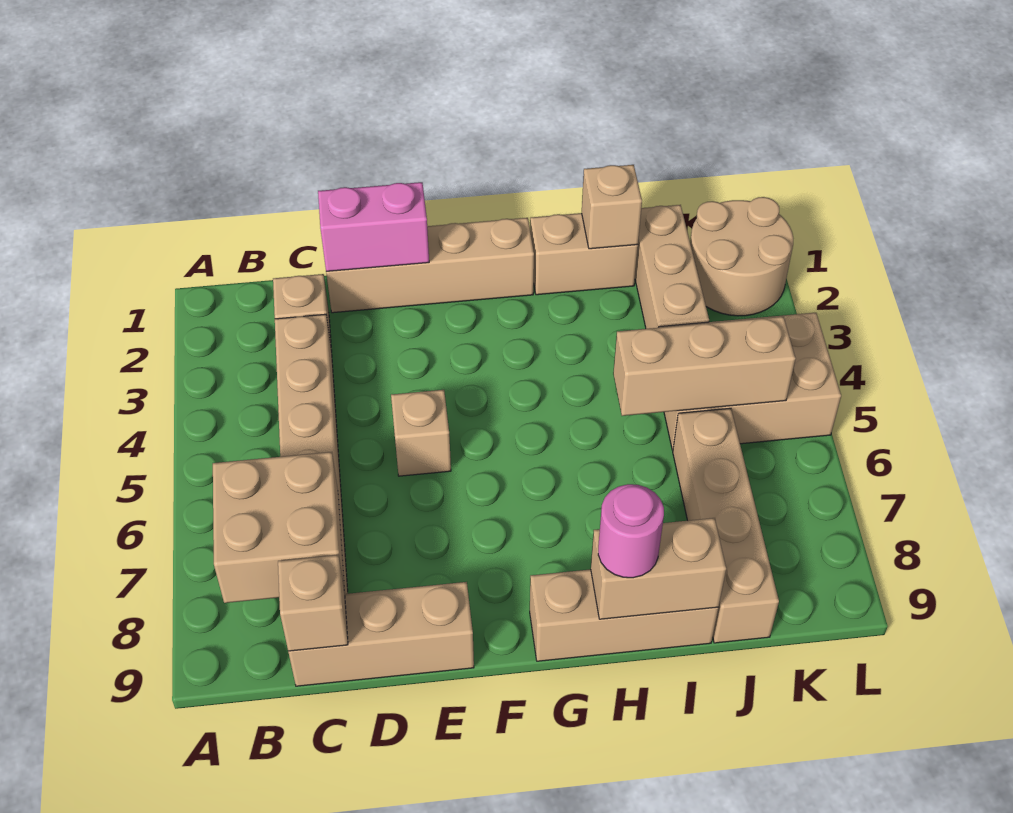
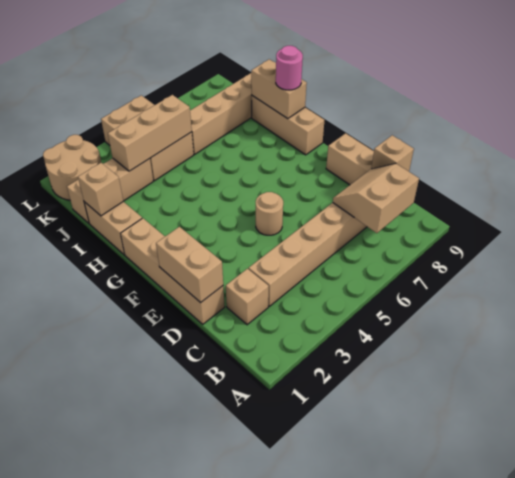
tan 2x2 brick [213,452,344,603] -> tan 2x2 slope [333,164,419,233]
pink 1x2 brick [318,182,429,271] -> tan 1x2 brick [156,227,223,303]
tan 1x1 brick [391,390,451,476] -> tan 1x1 round brick [256,192,283,235]
tan 1x3 brick [613,317,796,416] -> tan 1x3 brick turned to [108,95,192,171]

